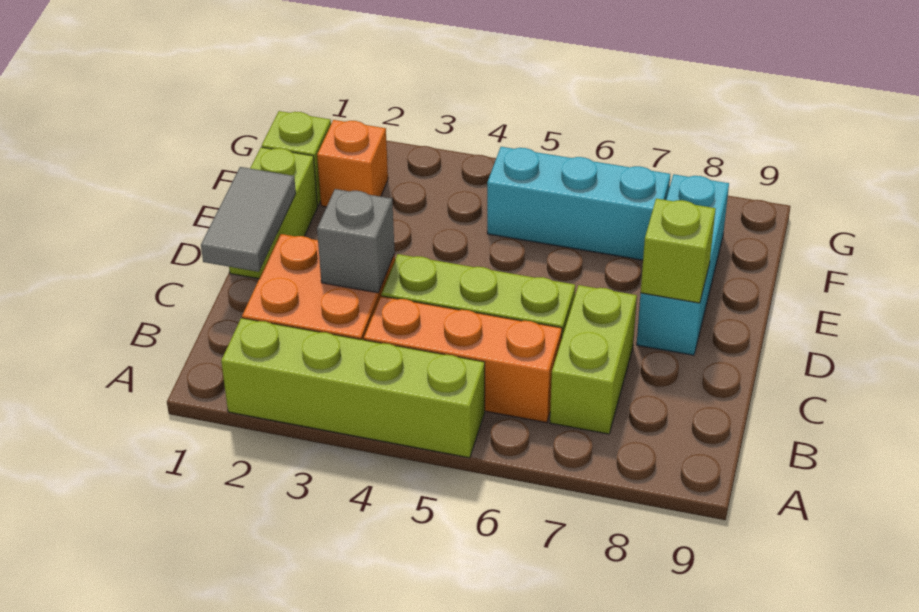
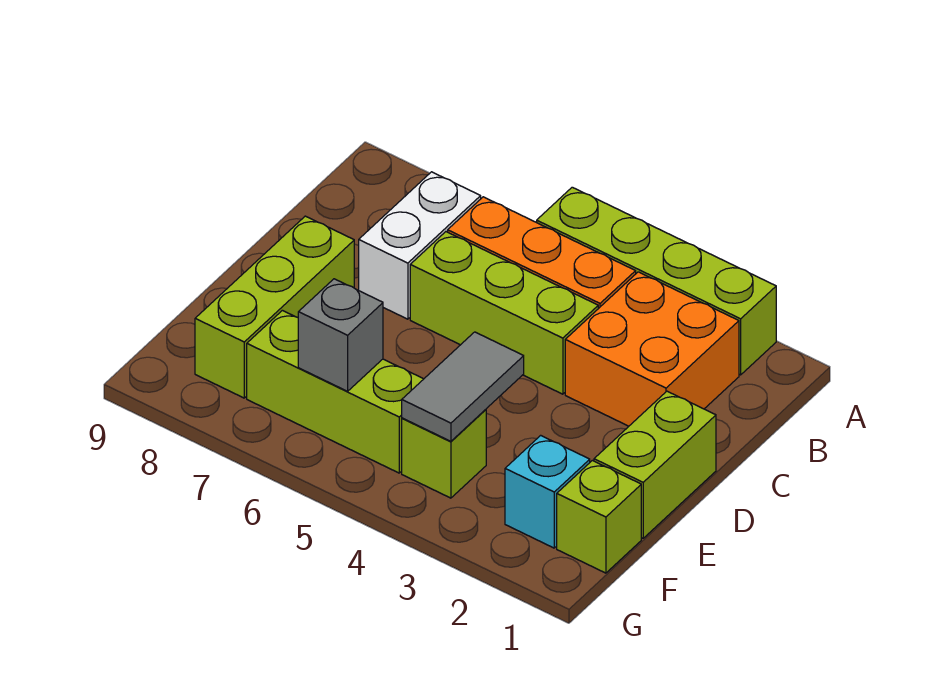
lime 1x2 brick [550,285,637,434] -> white 1x2 brick [359,172,481,319]
grey 1x2 tile [201,167,296,272] -> grey 1x2 tile moved to [402,332,524,441]
grey 1x1 brick [317,189,395,293] -> grey 1x1 brick moved to [298,279,383,391]
cyan 1x3 brick [637,174,729,355] -> lime 1x3 brick [195,216,354,398]
lime 1x1 brick [641,199,716,303] -> lime 1x1 brick moved to [402,410,486,498]
orange 1x1 brick [317,120,388,207] -> cyan 1x1 brick [505,435,590,548]
cyan 1x3 brick [487,147,670,260] -> lime 1x3 brick [247,310,423,473]

